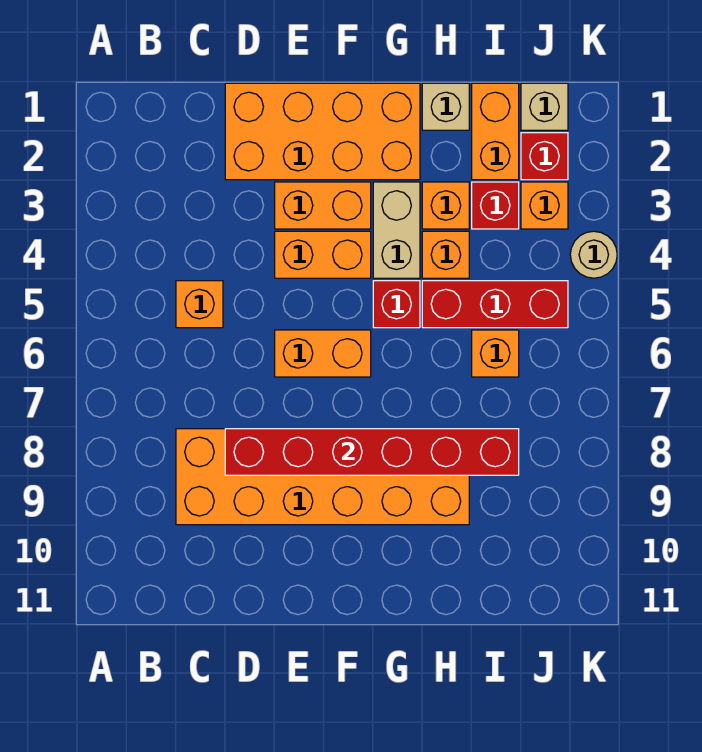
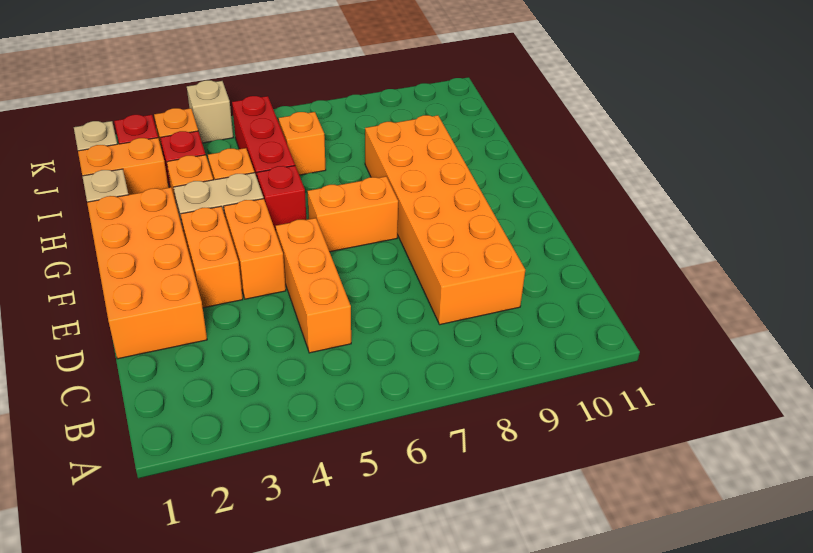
orange 1x1 brick [176,281,223,328] -> orange 1x3 brick [276,218,351,353]
red 1x6 brick [225,429,519,475] -> none
orange 1x2 brick [275,330,371,377] -> orange 1x2 brick turned to [308,176,398,252]
tan 1x1 round brick [570,231,617,278] -> tan 1x1 brick [187,80,233,143]

